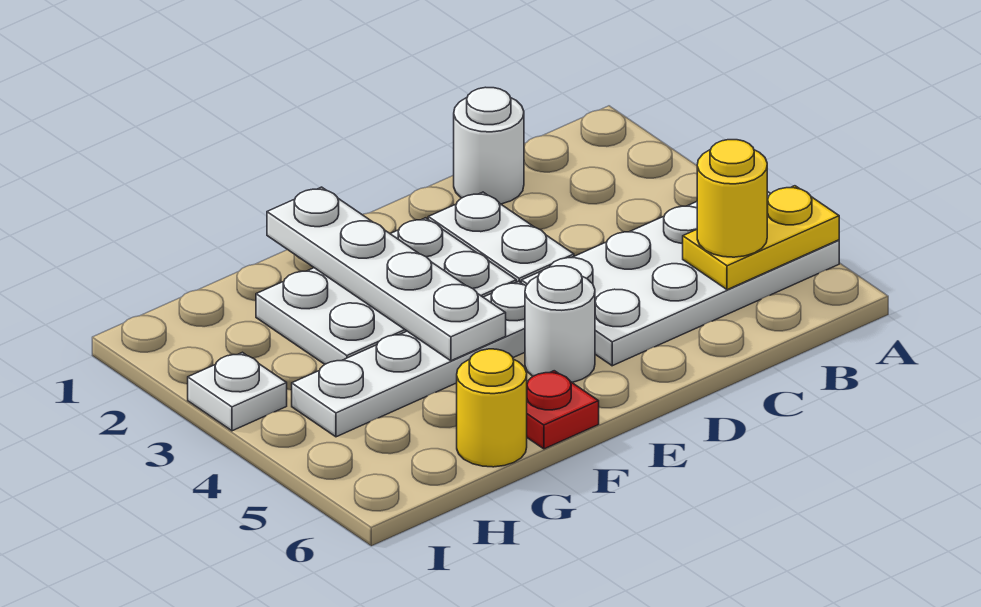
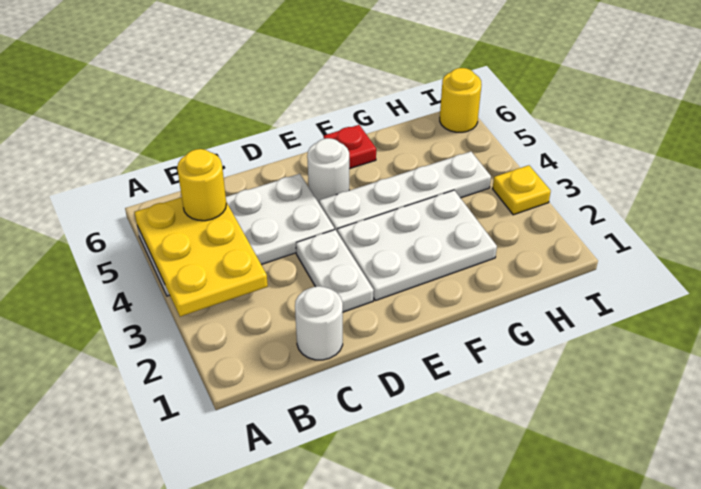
yellow 1x2 plate [683,186,839,290] -> yellow 2x3 plate [134,197,268,317]
white 1x4 plate [267,187,506,361] -> none
yellow 1x1 round brick [457,349,527,467] -> yellow 1x1 round brick moved to [440,68,482,132]
white 1x1 plate [188,352,287,431] -> yellow 1x1 plate [493,165,551,215]

